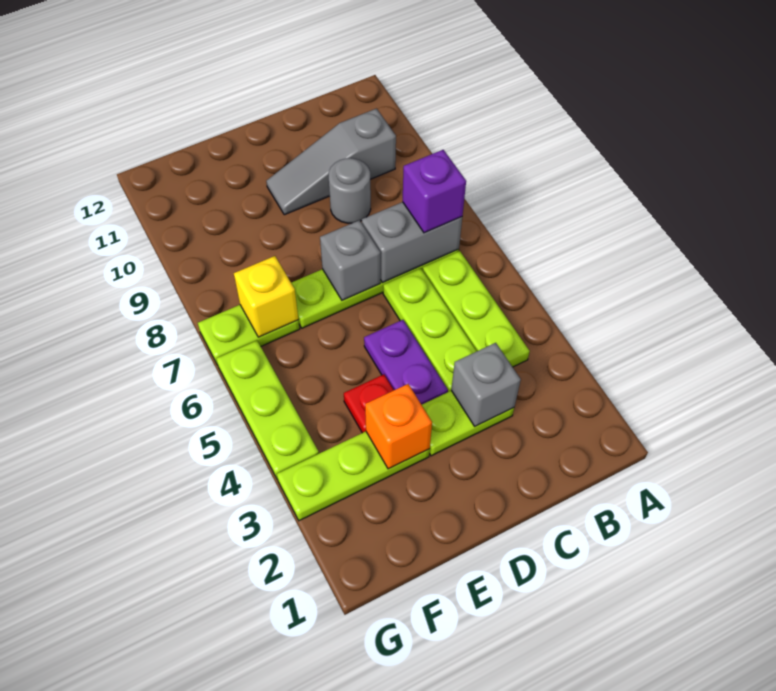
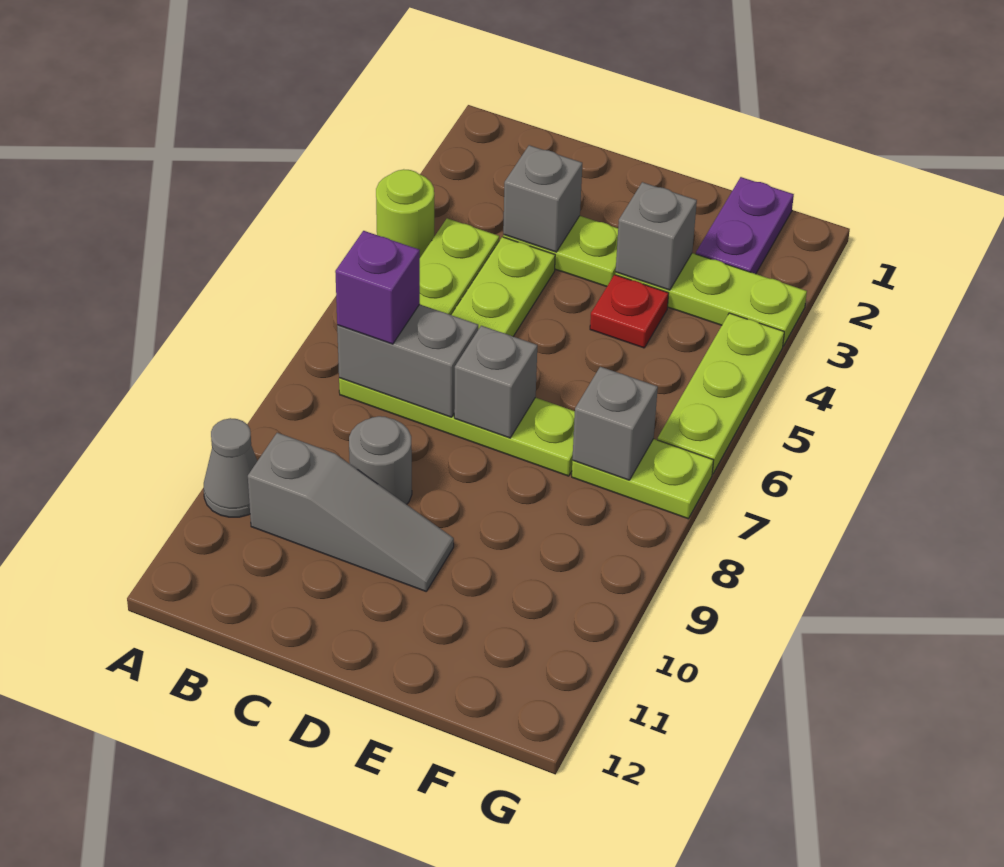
none -> lime 1x1 round brick [376,169,434,257]
none -> grey 1x1 cone [204,418,257,517]
purple 1x2 plate [364,320,448,405] -> purple 1x2 plate moved to [696,177,794,274]
orange 1x1 brick [365,384,432,469] -> grey 1x1 brick [616,182,697,290]
yellow 1x1 brick [234,256,298,337] -> grey 1x1 brick [572,367,658,480]

